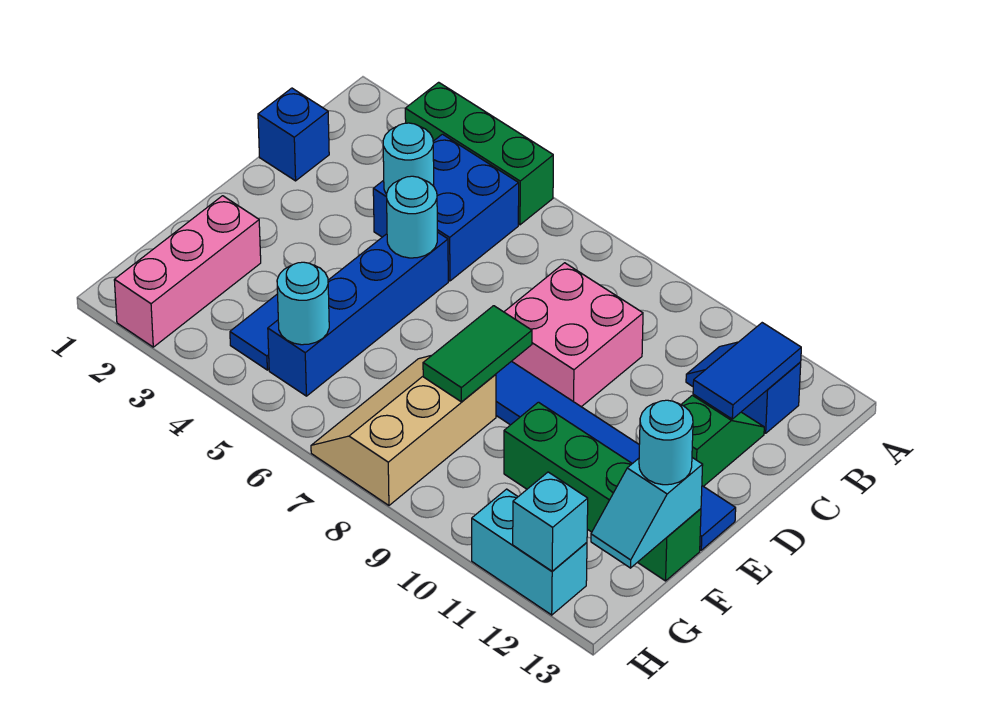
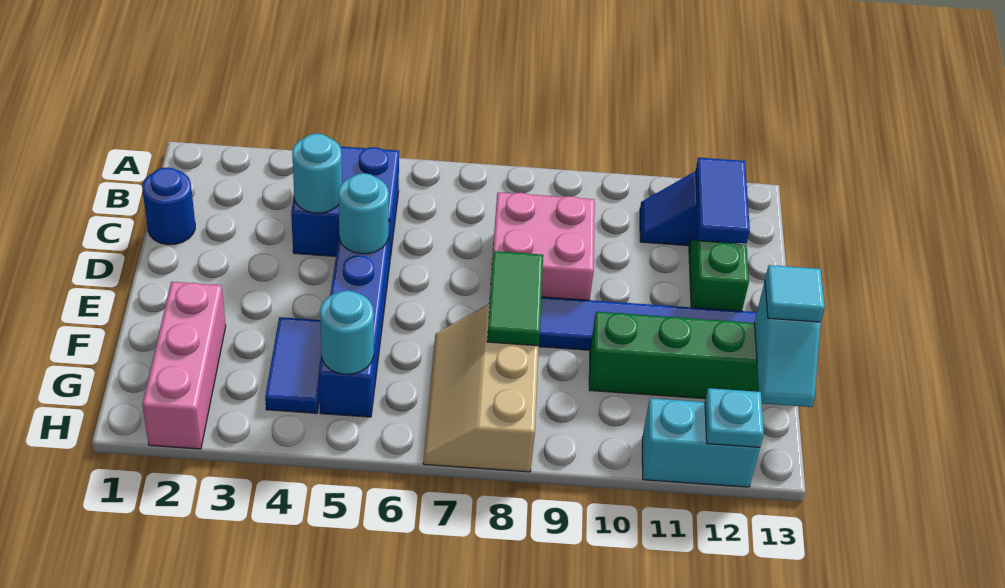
green 1x3 brick [405,82,553,225] -> none
blue 1x1 brick [258,88,329,181] -> blue 1x1 round brick [142,167,195,245]
cyan 1x1 round brick [639,400,693,485] -> cyan 1x1 tile [765,265,825,322]
cyan 1x1 brick [513,472,588,571] -> cyan 1x1 plate [705,388,764,447]

